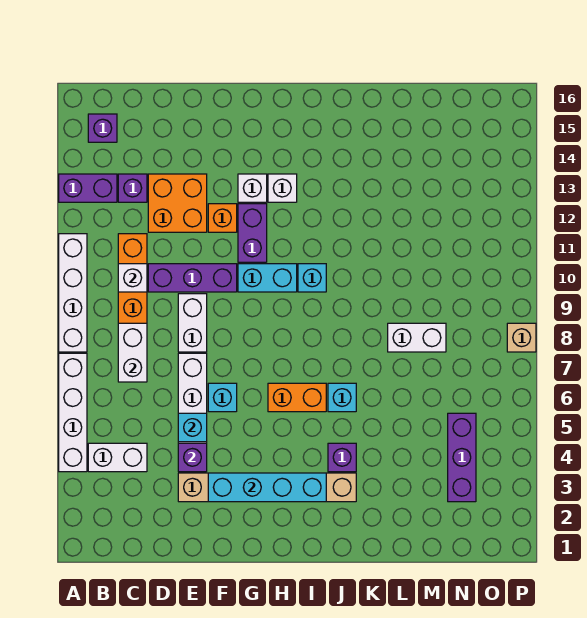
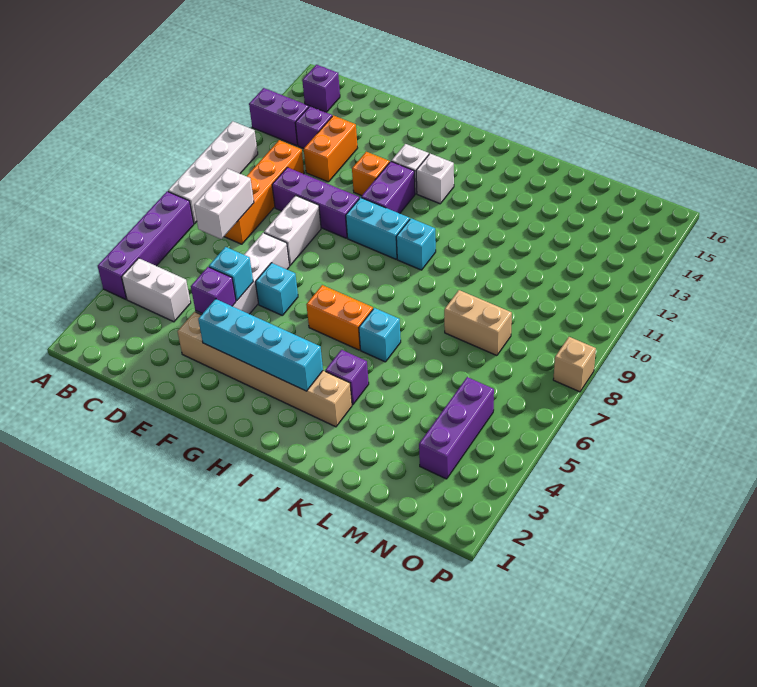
white 1x4 brick [59,353,87,472] -> purple 1x4 brick [98,191,194,299]
white 1x1 brick [118,264,147,292] -> none
orange 2x2 brick [148,174,207,232] -> orange 1x2 brick [304,115,357,182]
white 1x2 brick [388,323,446,352] -> tan 1x2 brick [444,290,512,356]

